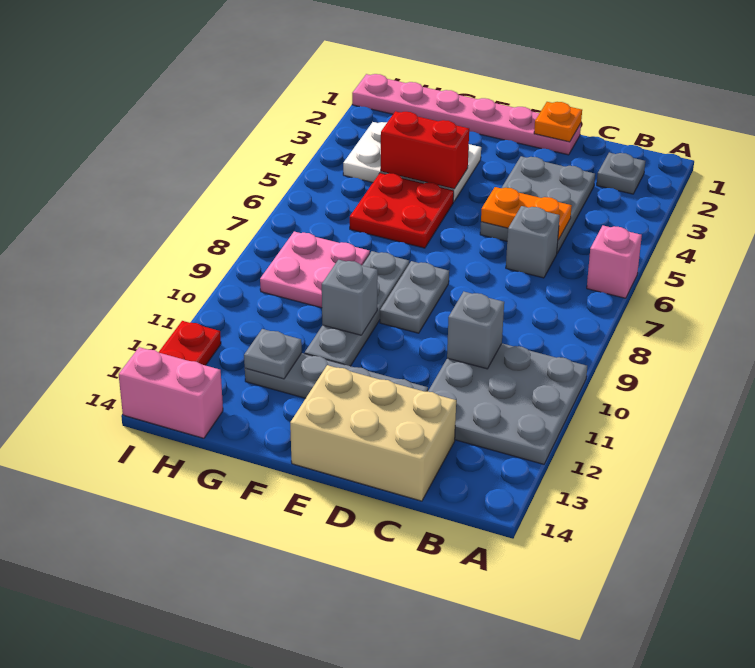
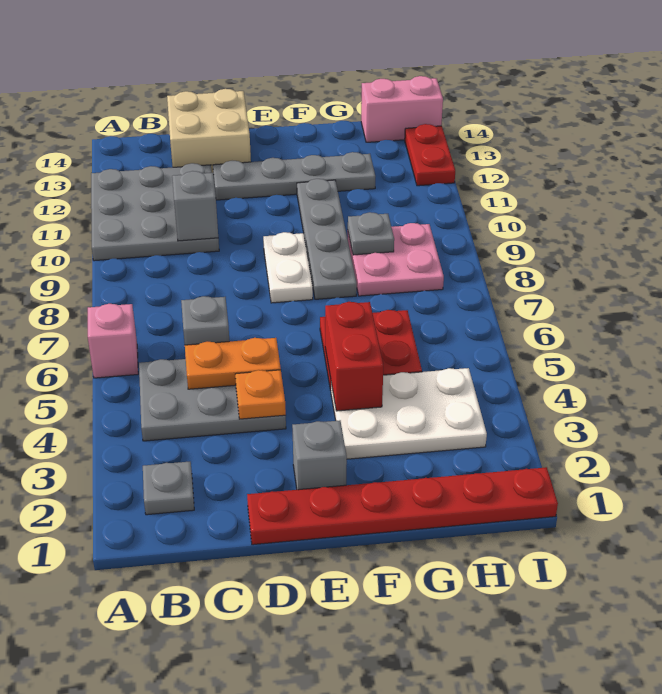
grey 2x3 plate [480,156,595,253] -> grey 2x3 plate turned to [139,359,286,441]
tan 2x3 brick [290,365,456,501] -> tan 2x2 brick [167,89,251,173]
pink 1x6 plate [352,74,581,155] -> red 1x6 plate [247,467,558,545]
orange 1x1 plate [534,102,582,142] -> orange 1x1 plate moved to [235,370,286,419]
grey 1x2 plate [380,261,449,333] -> white 1x2 plate [263,232,313,303]
red 1x2 brick [381,111,469,189] -> red 1x2 brick turned to [325,302,383,411]
grey 1x1 brick [322,260,378,335] -> grey 1x1 brick moved to [292,420,347,490]
grey 1x1 plate [244,329,302,379] -> grey 1x1 plate moved to [348,212,394,255]

